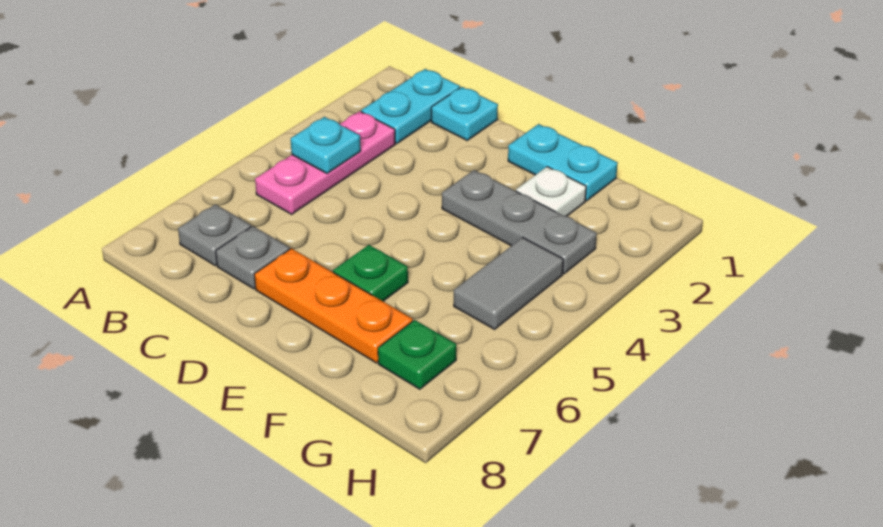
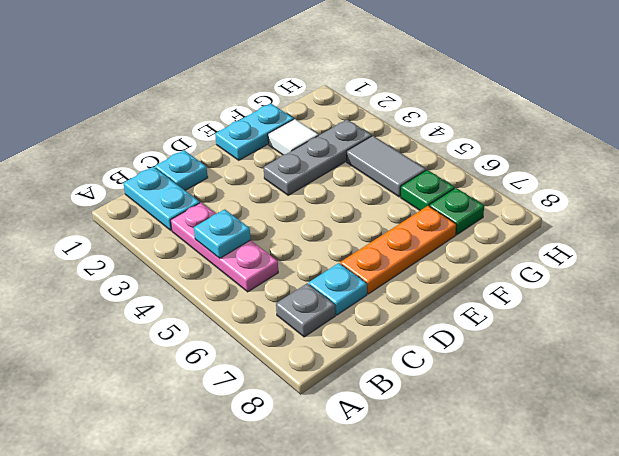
grey 1x1 plate [216,226,290,289] -> cyan 1x1 plate [309,263,367,315]
green 1x1 plate [333,245,408,301] -> green 1x1 plate moved to [401,170,455,210]
white 1x1 plate [516,167,586,216] -> white 1x1 tile [268,119,318,155]

